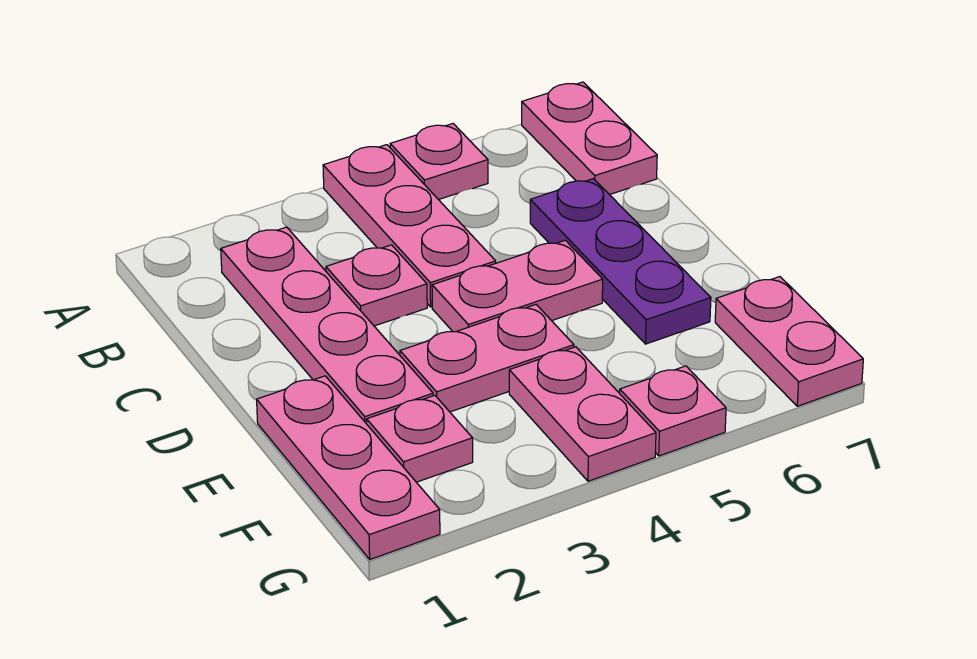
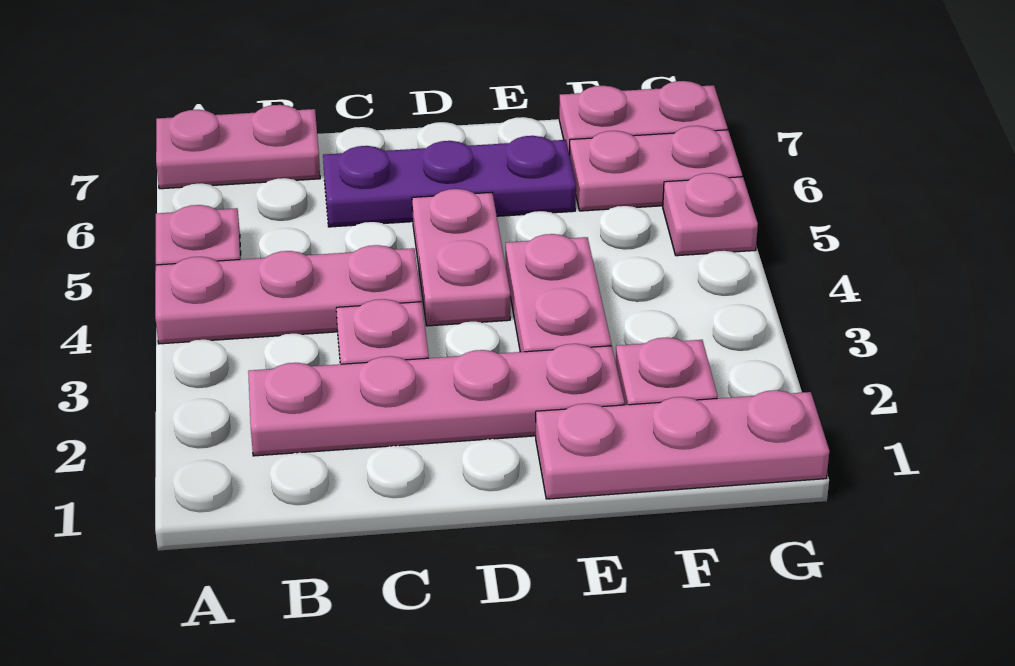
pink 1x2 plate [509,347,656,481] -> pink 1x2 plate moved to [570,126,742,211]

